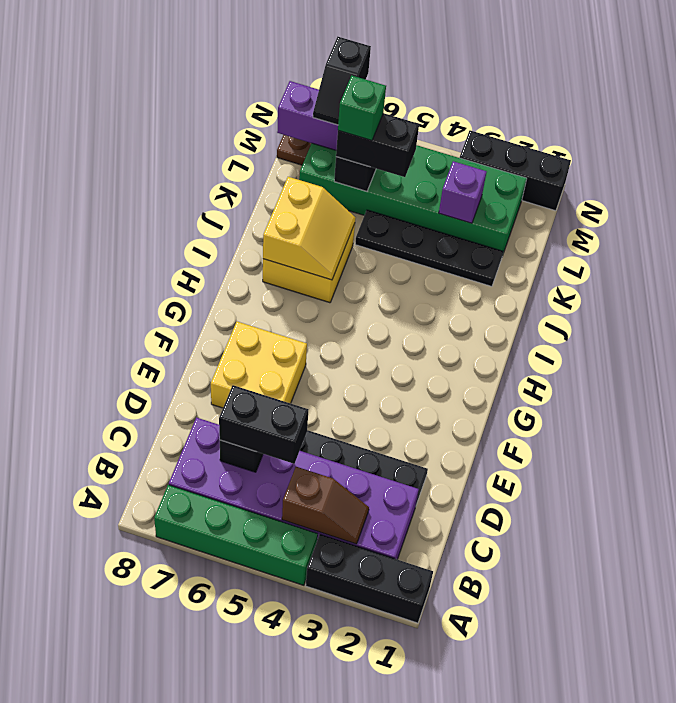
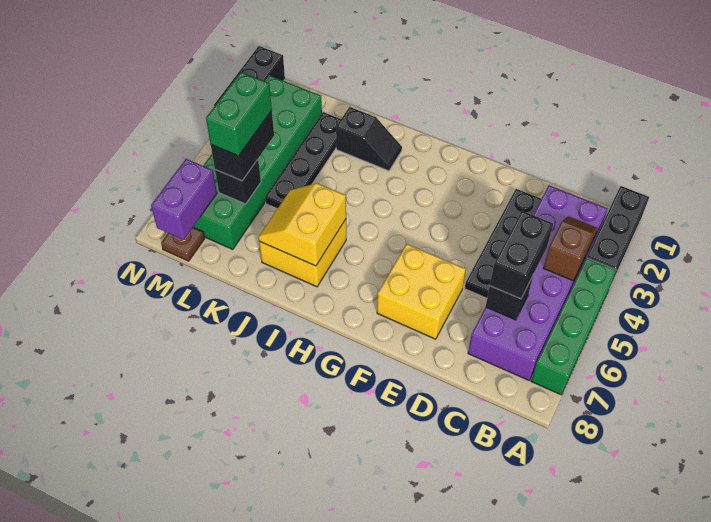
yellow 2x2 slope [263,177,356,280] -> yellow 2x2 slope turned to [259,183,346,266]
purple 1x1 brick [439,161,487,223] -> none
green 1x1 brick [338,76,386,140] -> green 1x2 brick [206,72,272,156]
black 1x2 slope [313,37,371,125] -> black 1x2 slope moved to [336,107,402,171]

